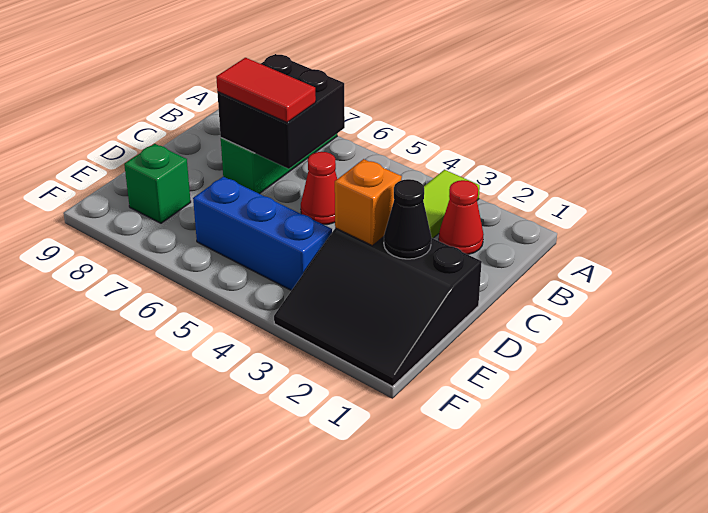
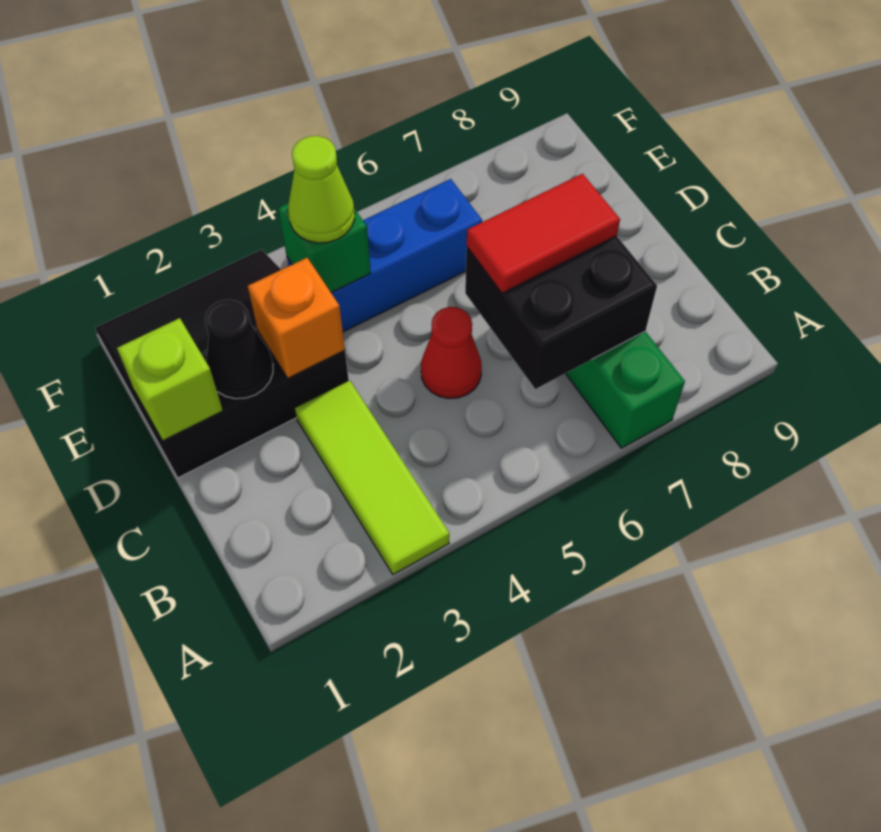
red 1x1 cone [439,180,484,255] -> none
none -> lime 1x1 brick [117,318,223,441]
none -> lime 1x1 cone [288,136,355,243]
green 1x1 brick [124,144,191,223] -> green 1x1 brick moved to [278,203,371,293]

